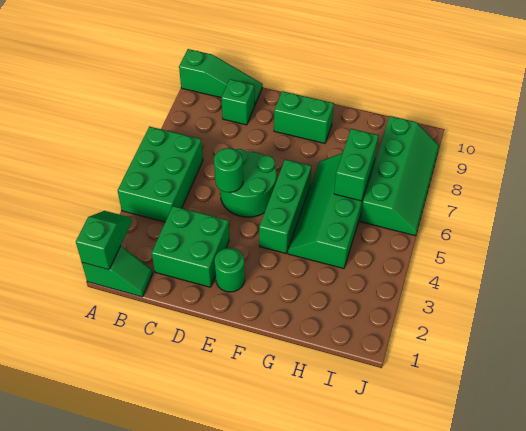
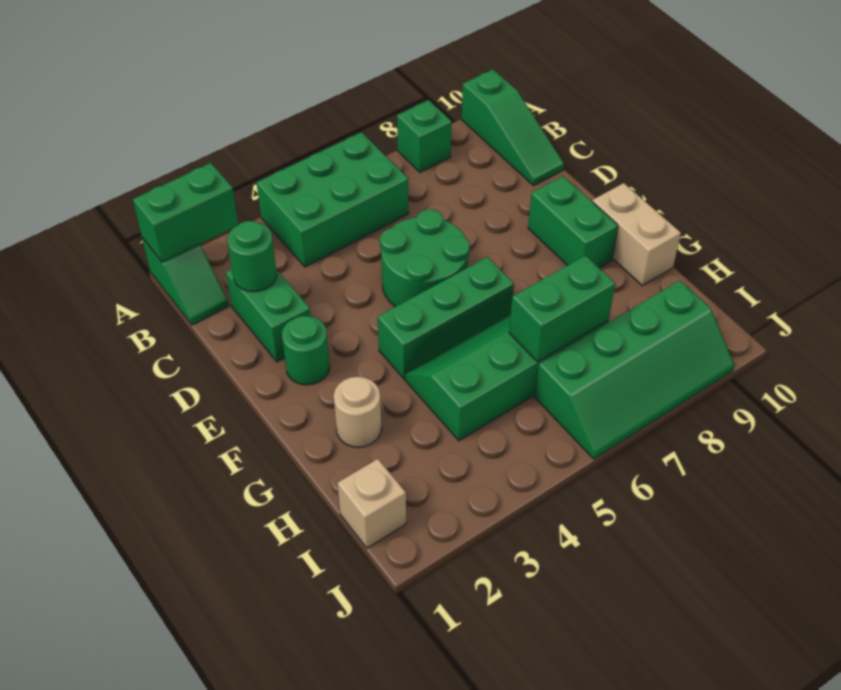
green 1x2 slope [76,211,132,270] -> green 1x2 brick [133,163,238,262]
green 2x2 brick [152,206,229,287] -> green 1x2 brick [226,269,311,362]
green 1x1 brick [221,79,255,125] -> green 1x1 brick moved to [397,100,452,172]
green 1x1 round brick [214,148,243,192] -> green 1x1 round brick moved to [227,221,277,292]
none -> tan 1x2 brick [592,183,681,286]
none -> tan 1x1 round brick [334,377,382,447]
none -> tan 1x1 brick [338,459,406,548]

